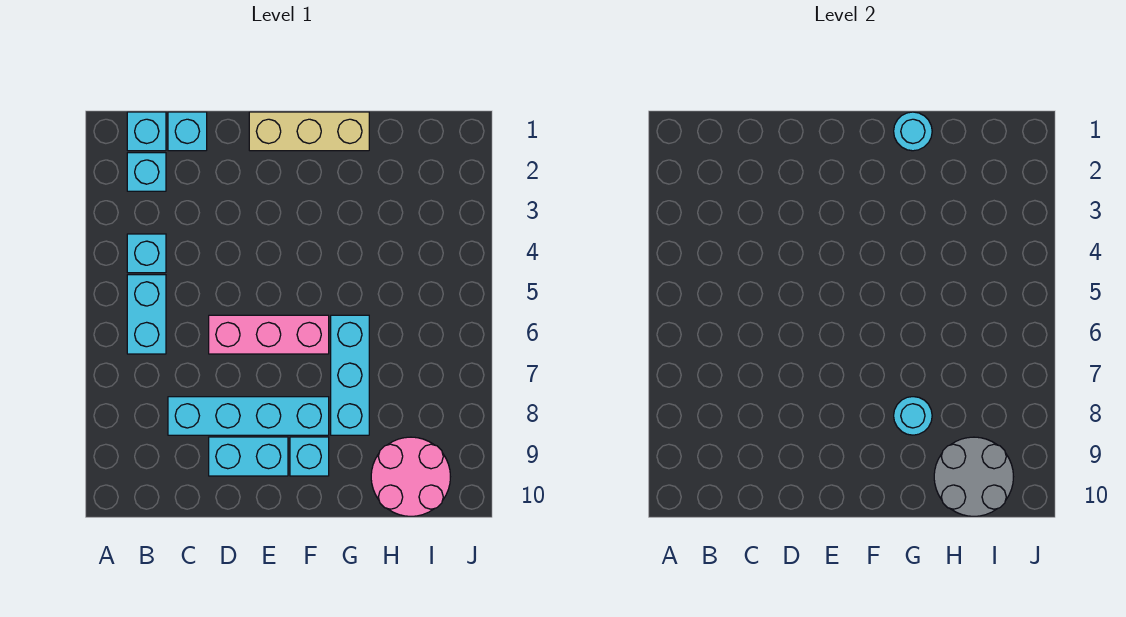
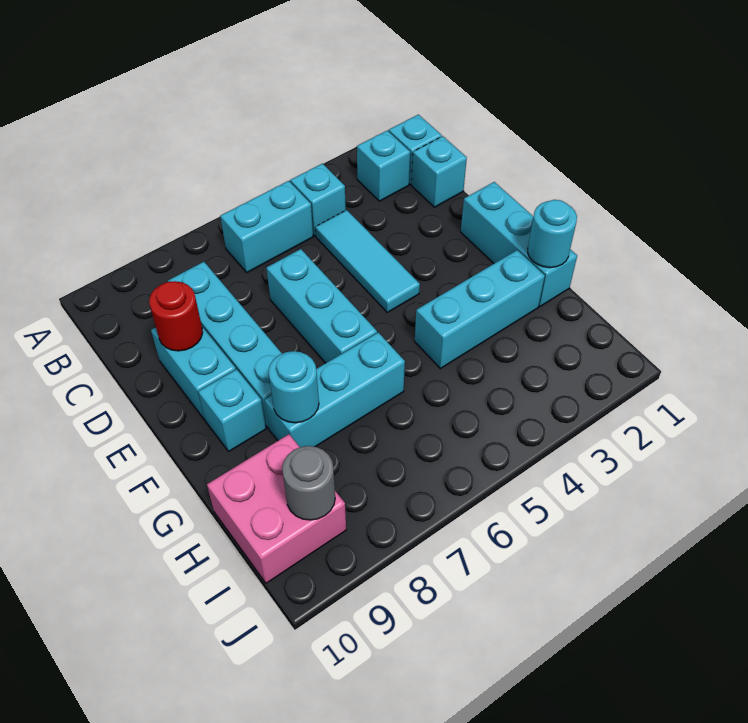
none -> cyan 1x3 tile [315,210,420,312]
pink 1x3 brick [209,315,329,354] -> cyan 1x3 brick [266,249,377,363]
none -> red 1x1 round brick [149,281,203,351]
tan 1x3 brick [249,112,369,151] -> cyan 1x3 brick [461,182,577,307]
none -> cyan 1x3 brick [415,250,545,369]
pink 2x2 round brick [371,437,450,516] -> pink 2x2 brick [207,434,346,583]
grey 2x2 round brick [934,437,1013,516] -> grey 1x1 round brick [282,446,335,520]

